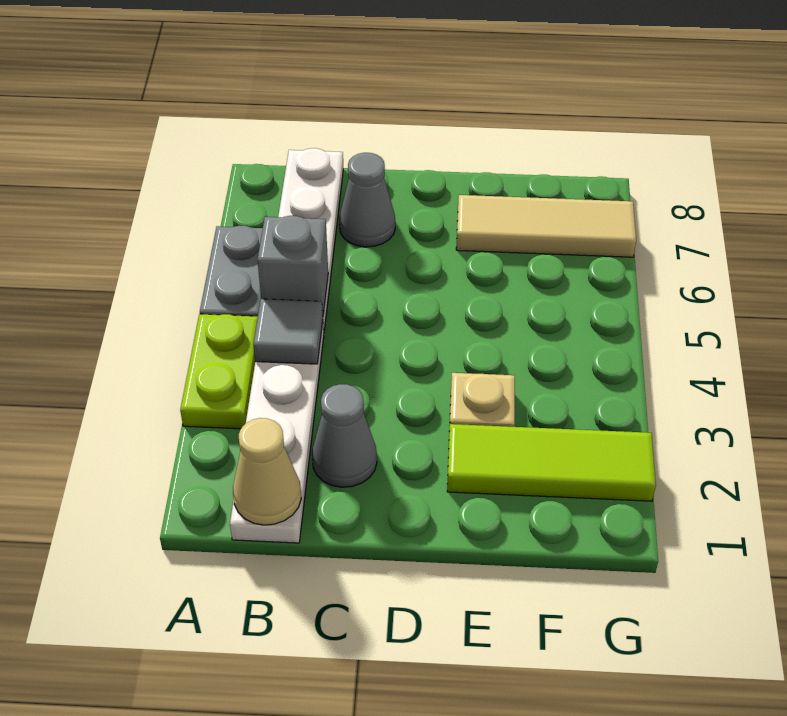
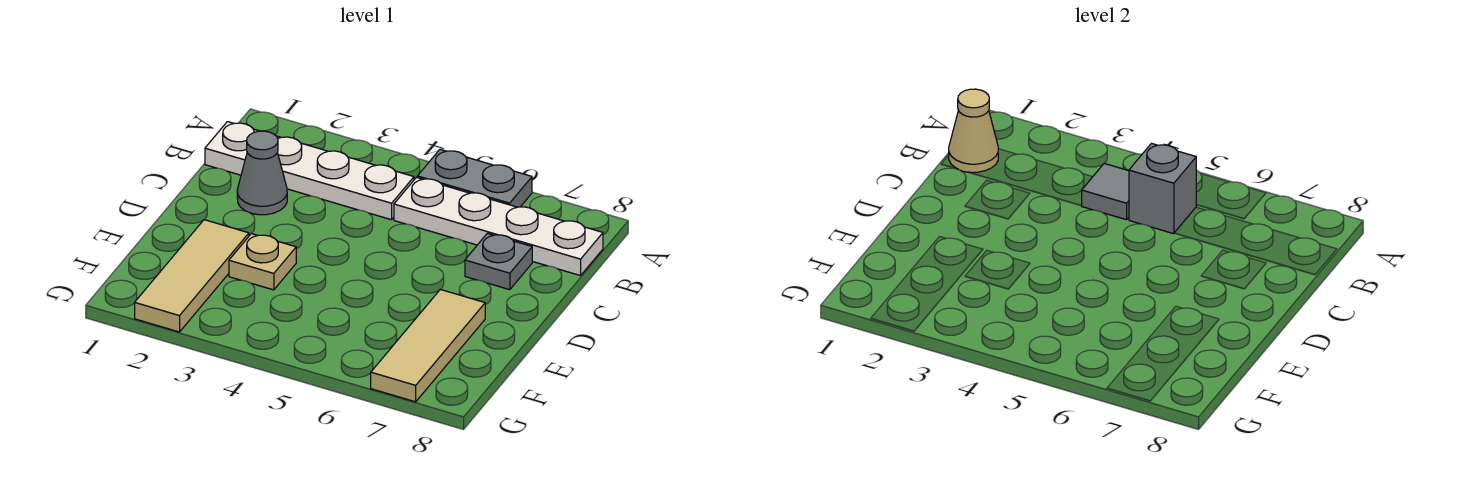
lime 1x2 plate [180,314,258,429] -> none
grey 1x1 cone [339,153,395,247] -> grey 1x1 plate [465,233,532,290]
lime 1x3 tile [447,424,656,501] -> tan 1x3 tile [135,220,249,332]

